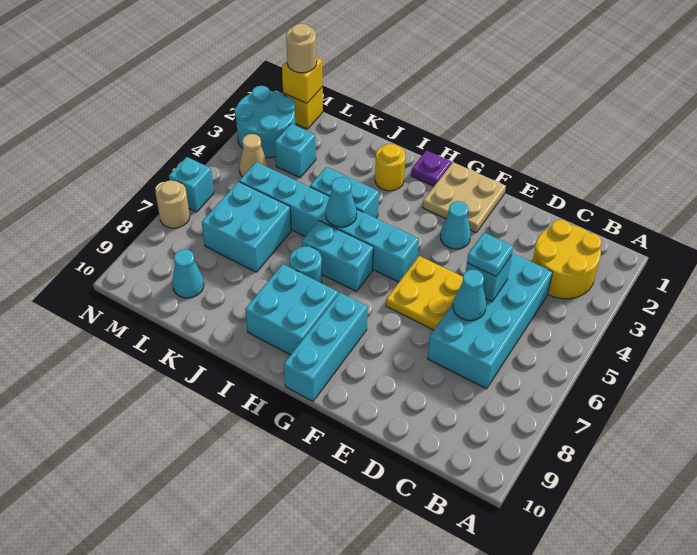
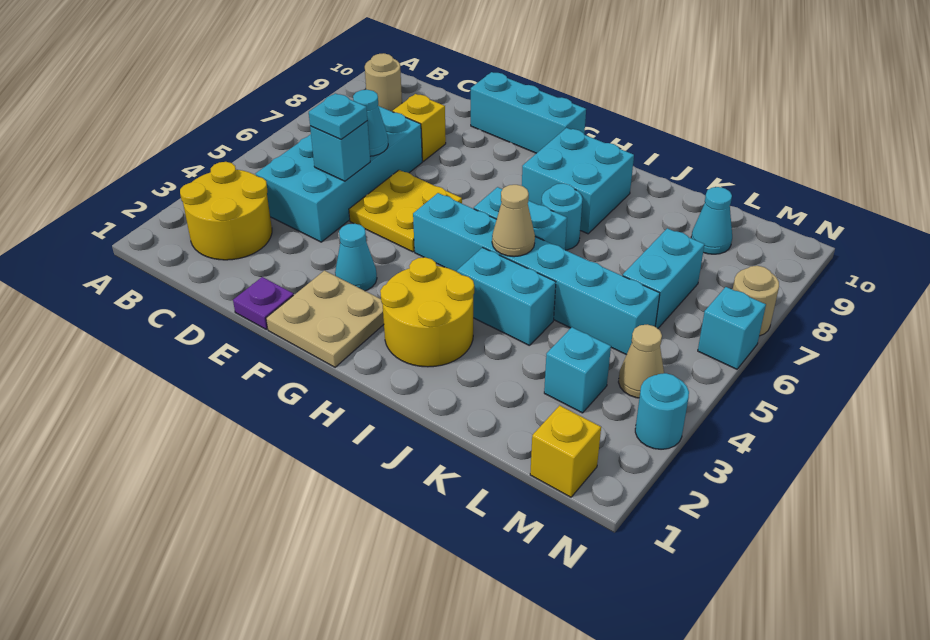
cyan 1x3 brick [284,293,368,401] -> cyan 1x3 brick turned to [471,72,586,153]
purple 1x1 plate [411,150,451,186] -> purple 1x1 plate moved to [233,277,294,329]
yellow 1x1 round brick [375,144,405,191] -> yellow 2x2 round brick [380,257,474,367]
cyan 1x1 cone [326,177,357,227] -> tan 1x1 cone [492,185,535,257]
cyan 2x2 brick [202,182,291,272] -> cyan 1x2 brick [623,228,704,328]
yellow 1x1 brick [282,58,322,103] -> yellow 1x1 brick moved to [393,94,446,161]
tan 1x1 round brick [286,24,317,73] -> tan 1x1 round brick moved to [365,53,402,112]
cyan 2x2 round brick [235,86,295,158] -> cyan 1x1 round brick [635,373,689,449]

